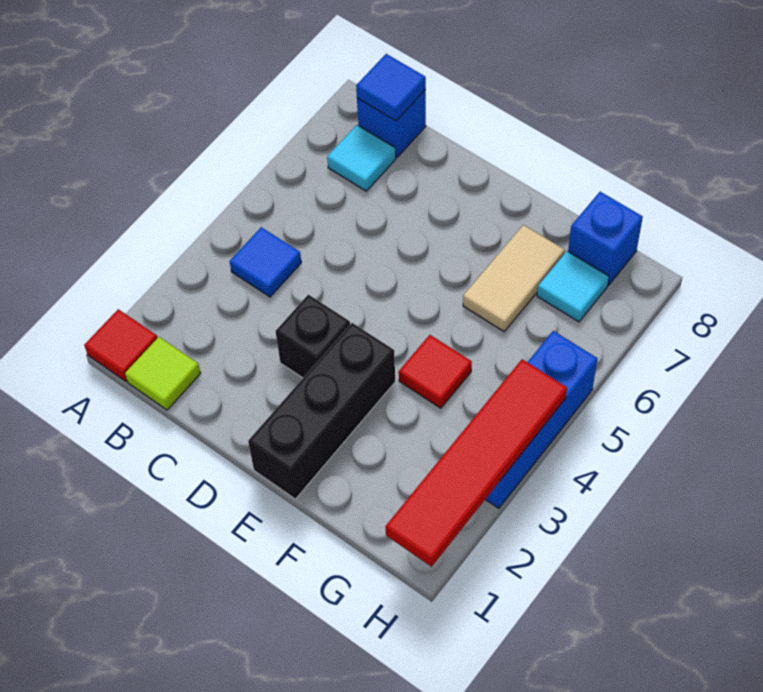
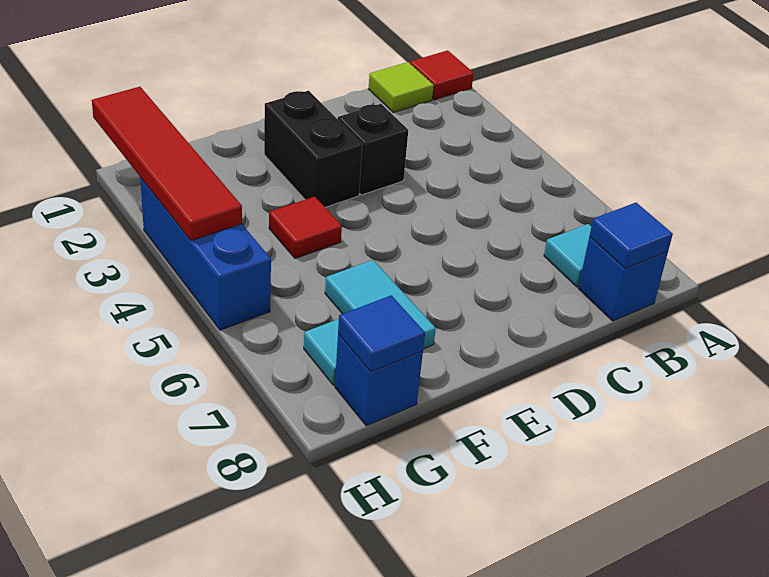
blue 1x1 tile [230,227,301,297] -> blue 1x1 tile moved to [338,295,425,372]
black 1x3 brick [248,323,395,499] -> black 1x2 brick [264,91,362,207]
tan 1x2 tile [463,225,565,332] -> cyan 1x2 tile [325,260,436,349]

